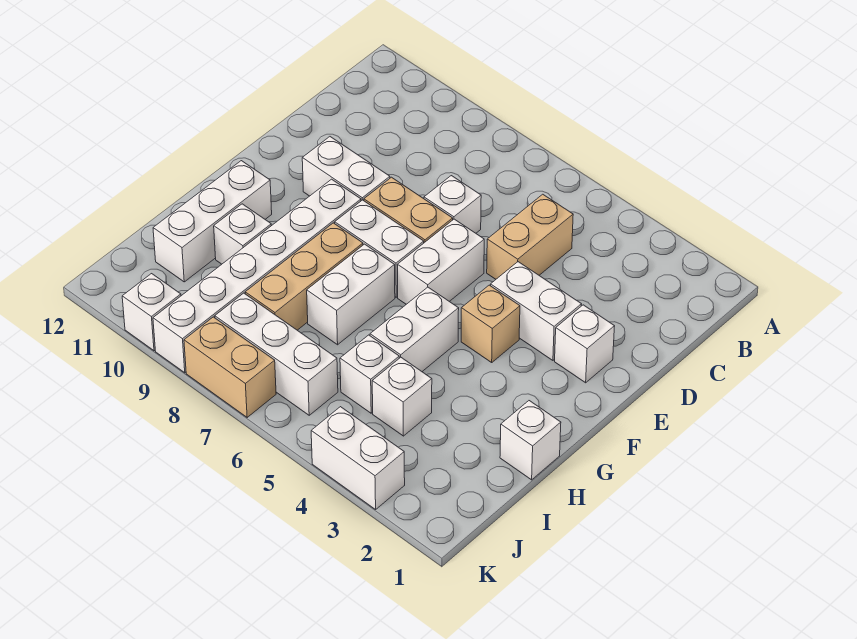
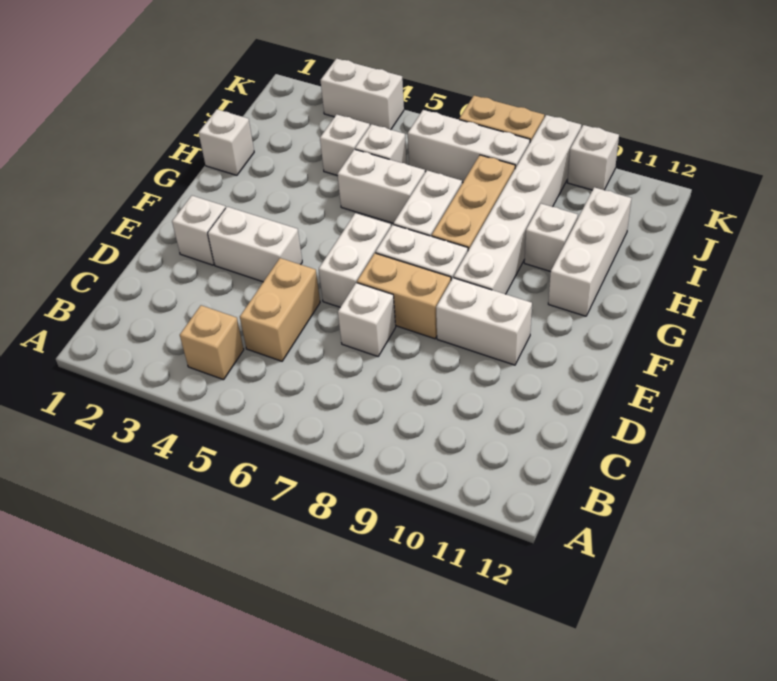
tan 1x1 brick [461,285,520,362] -> tan 1x1 brick moved to [180,305,244,380]
white 1x2 brick [370,287,459,371] -> white 1x2 brick turned to [338,149,425,223]

